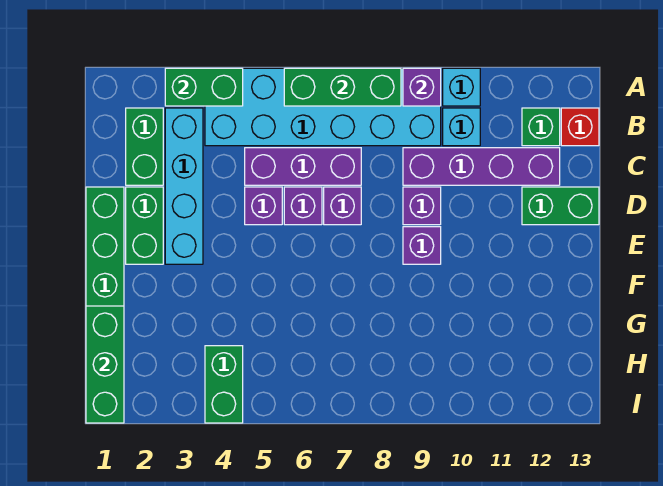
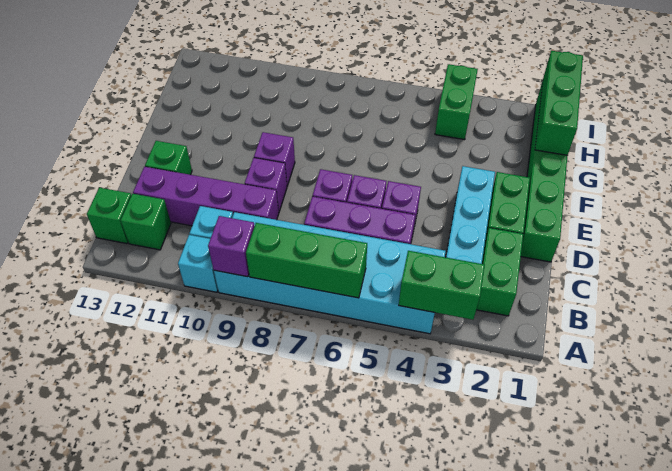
red 1x1 brick [561,108,599,146] -> green 1x1 brick [87,188,131,244]
green 1x2 brick [522,187,599,225] -> green 1x1 brick [145,141,192,175]

